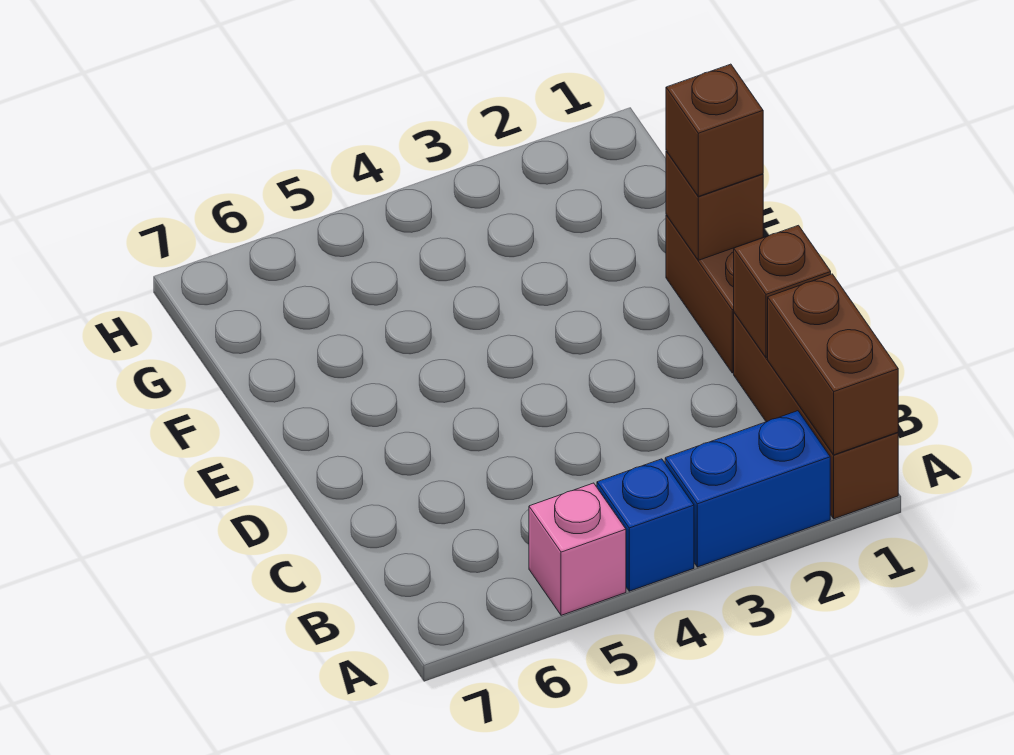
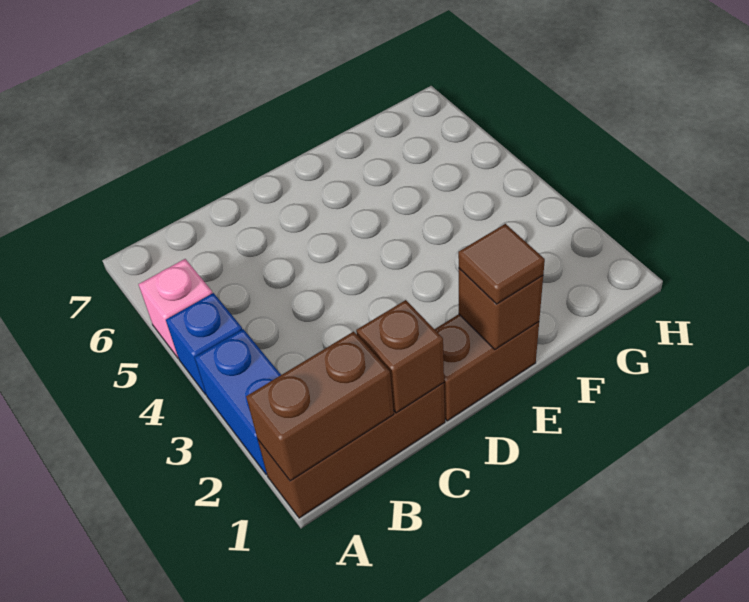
brown 1x1 brick [666,64,763,196] -> brown 1x1 tile [458,224,545,304]

